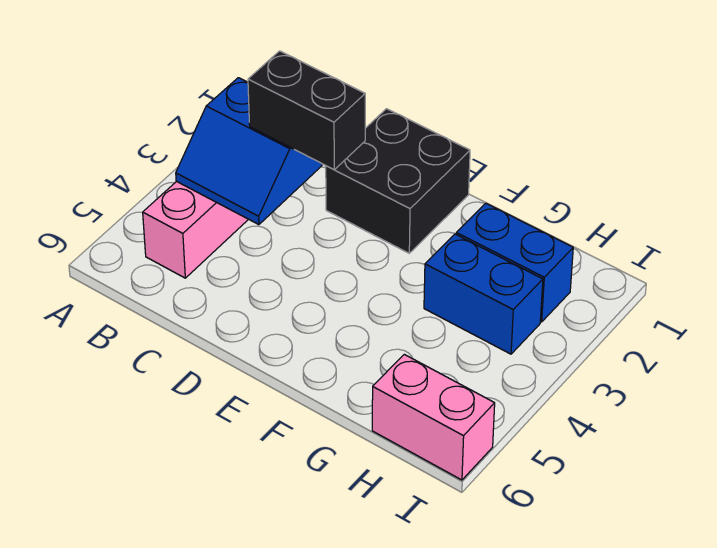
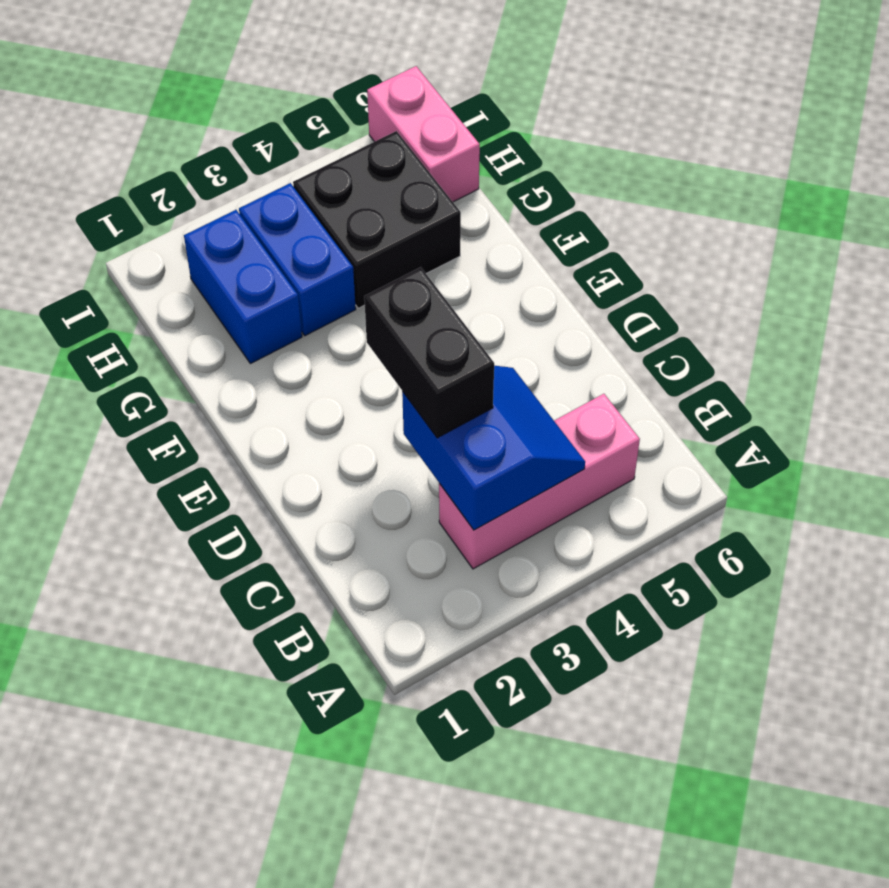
black 2x2 brick [326,109,470,253] -> black 2x2 brick moved to [293,131,461,308]

